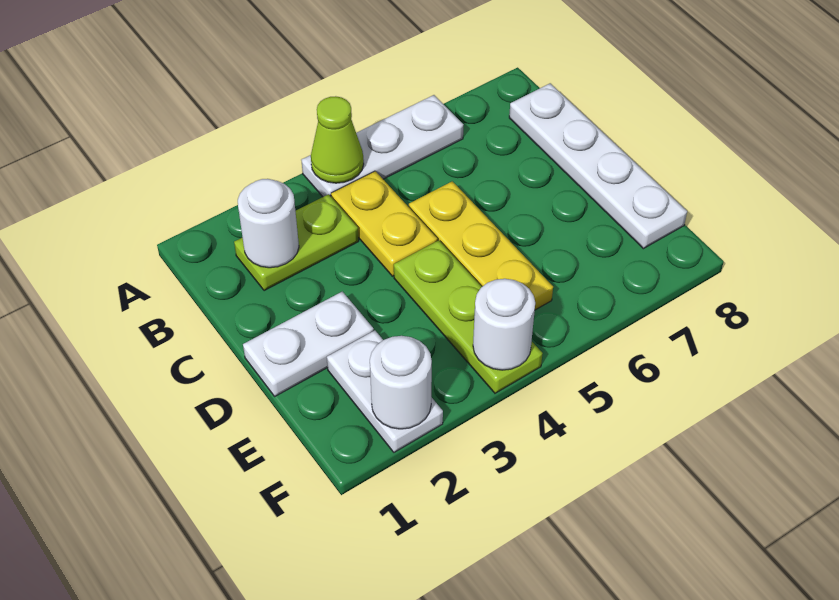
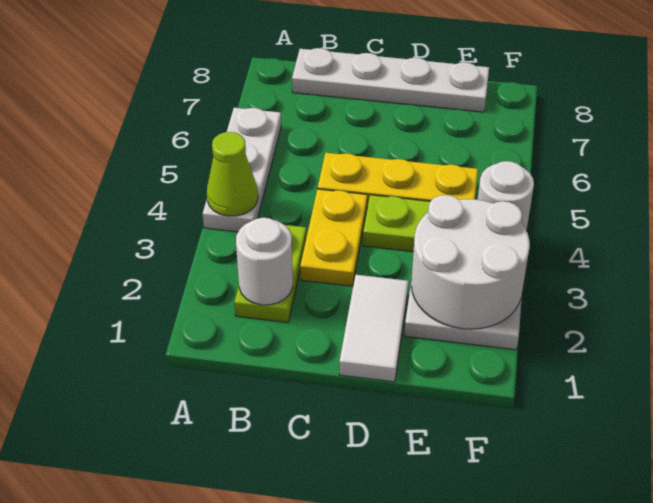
yellow 1x2 plate [331,171,437,276] -> yellow 1x2 plate turned to [300,189,367,286]
white 1x2 plate [243,292,374,396] -> white 1x2 tile [339,275,409,382]
white 1x1 round brick [370,336,432,429] -> white 2x2 round brick [411,195,530,329]

